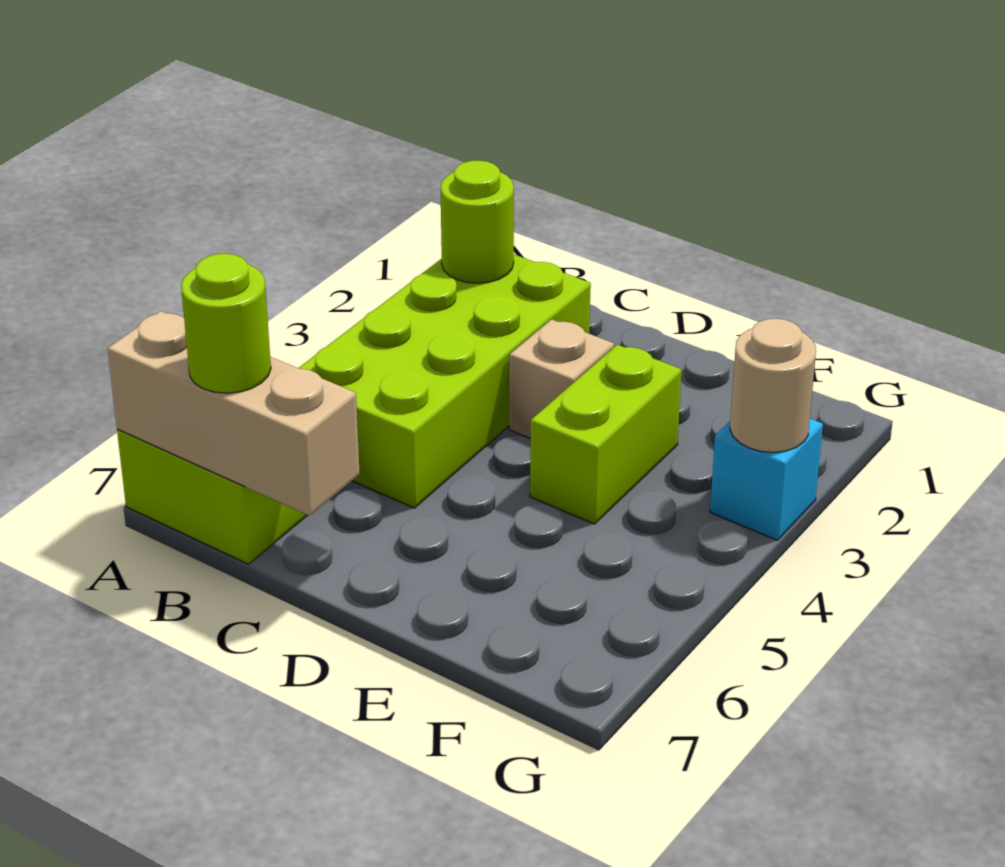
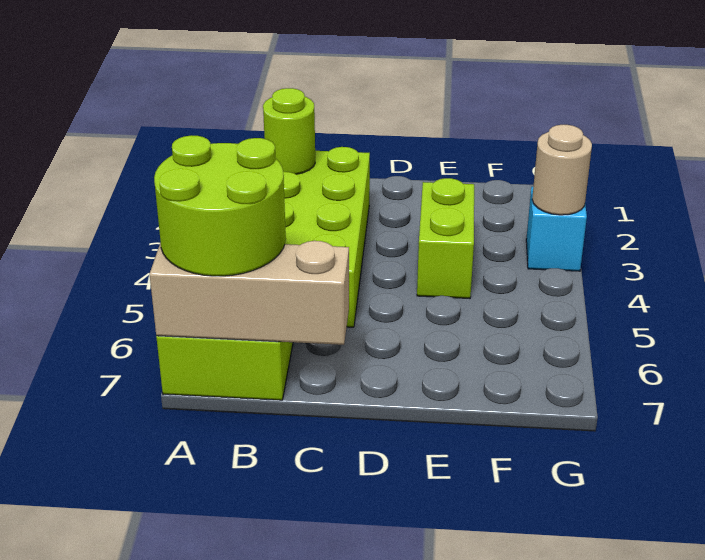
lime 1x1 round brick [181,254,271,393] -> lime 2x2 round brick [154,135,286,276]
tan 1x1 brick [509,319,614,439] -> none

